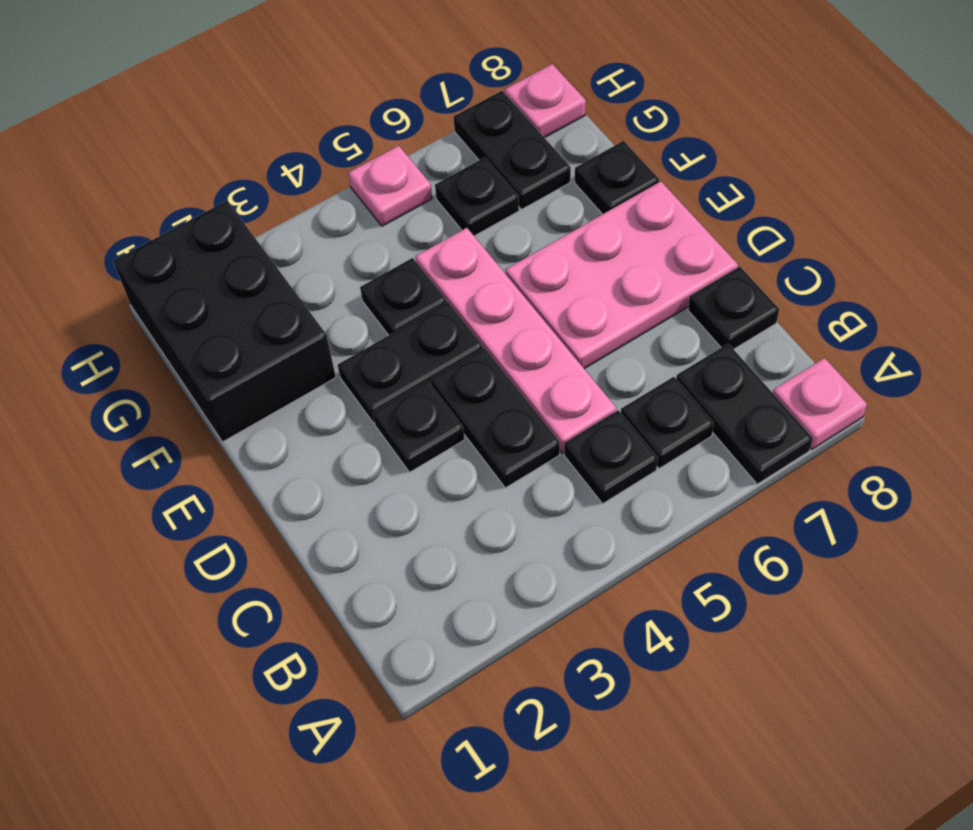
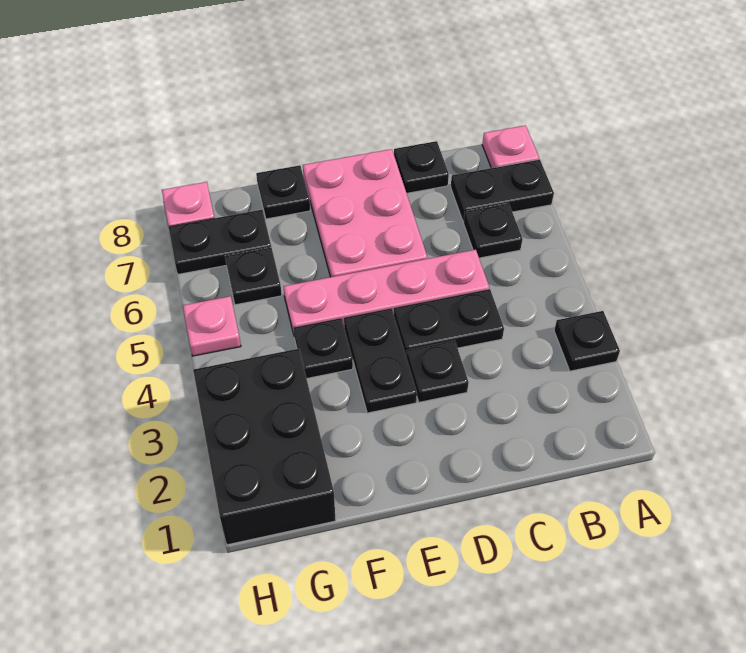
black 1x1 plate [564,410,658,504] -> black 1x1 plate moved to [554,311,620,371]
black 2x3 brick [113,201,336,442] -> black 2x3 brick turned to [193,349,336,545]

